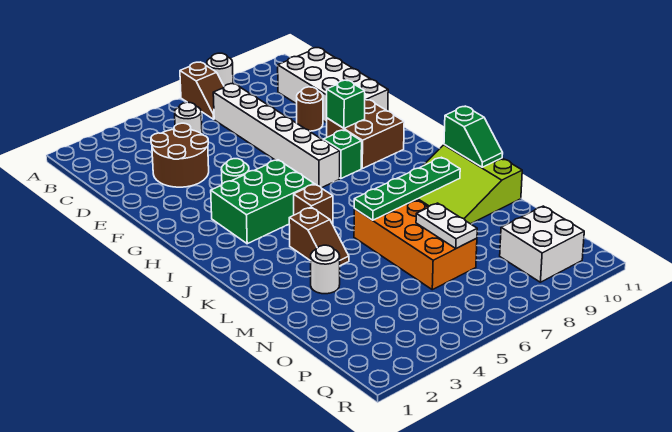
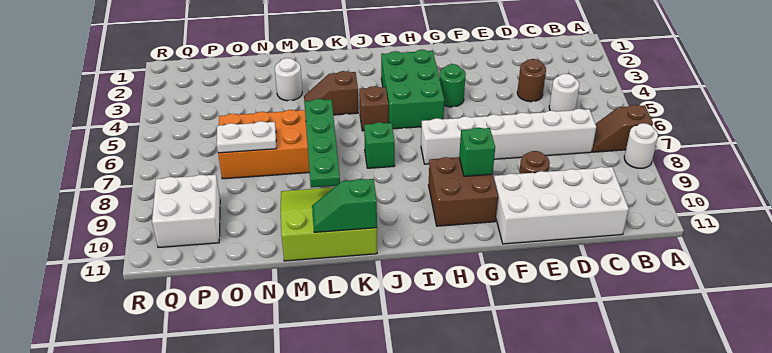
brown 2x2 round brick [151,123,209,187] -> brown 1x1 round brick [517,59,546,102]
green 1x1 brick [323,130,362,179] -> green 1x1 brick moved to [364,122,395,168]

